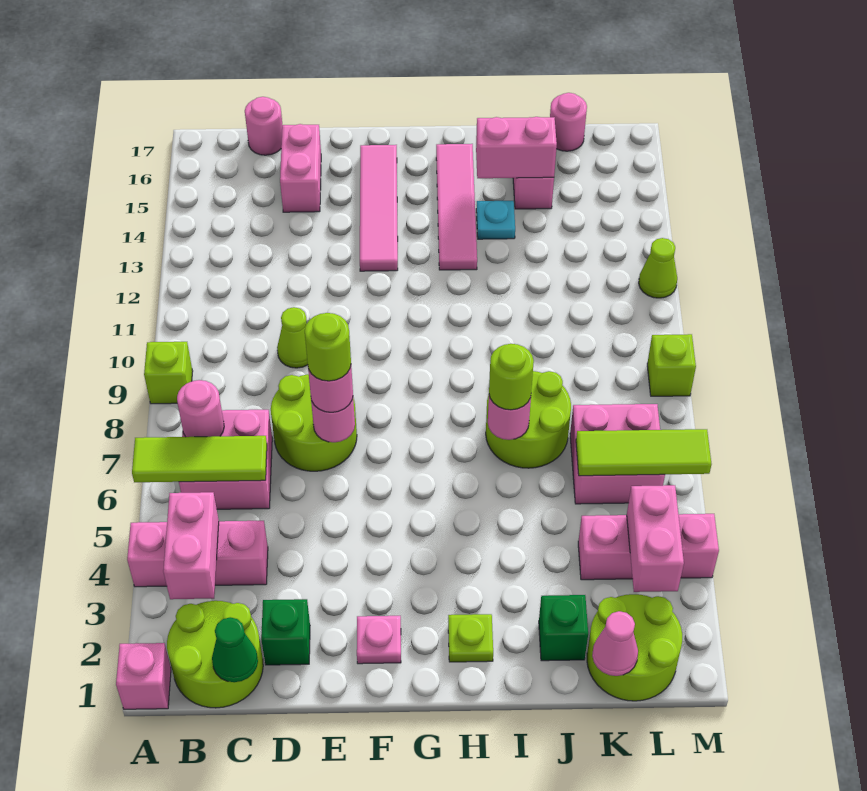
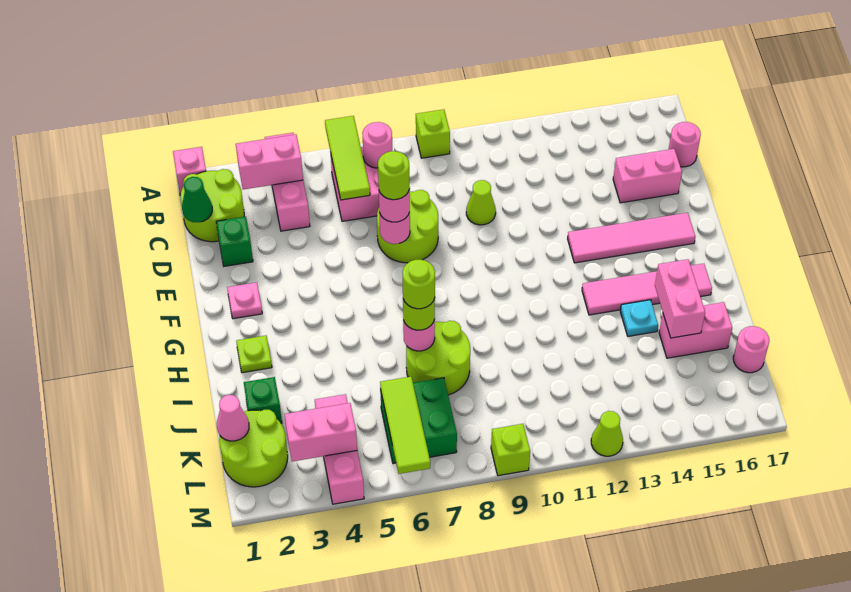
none -> lime 1x1 round brick [402,260,435,309]
pink 2x2 brick [570,404,665,504] -> green 2x2 brick [380,378,457,464]

